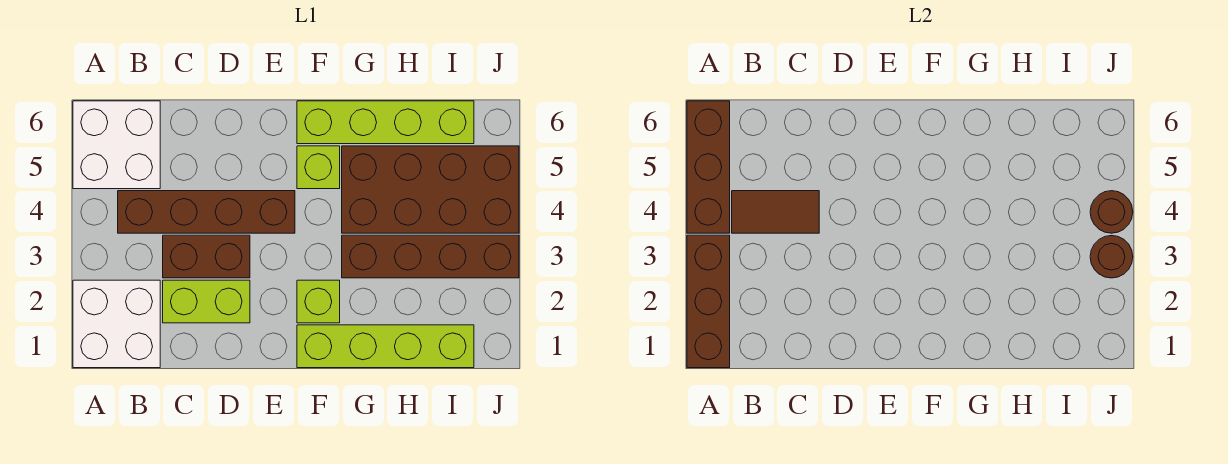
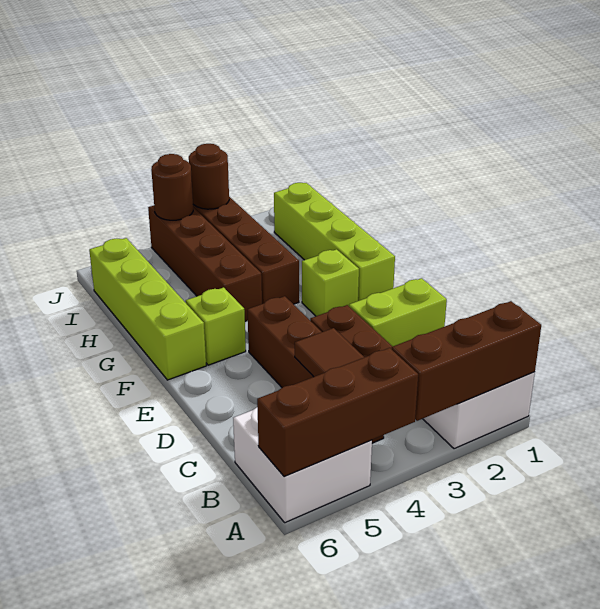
lime 1x2 brick [163,280,250,323] -> lime 1x2 brick turned to [349,278,447,346]
brown 2x4 brick [342,146,519,233] -> brown 1x4 brick [148,206,262,321]

